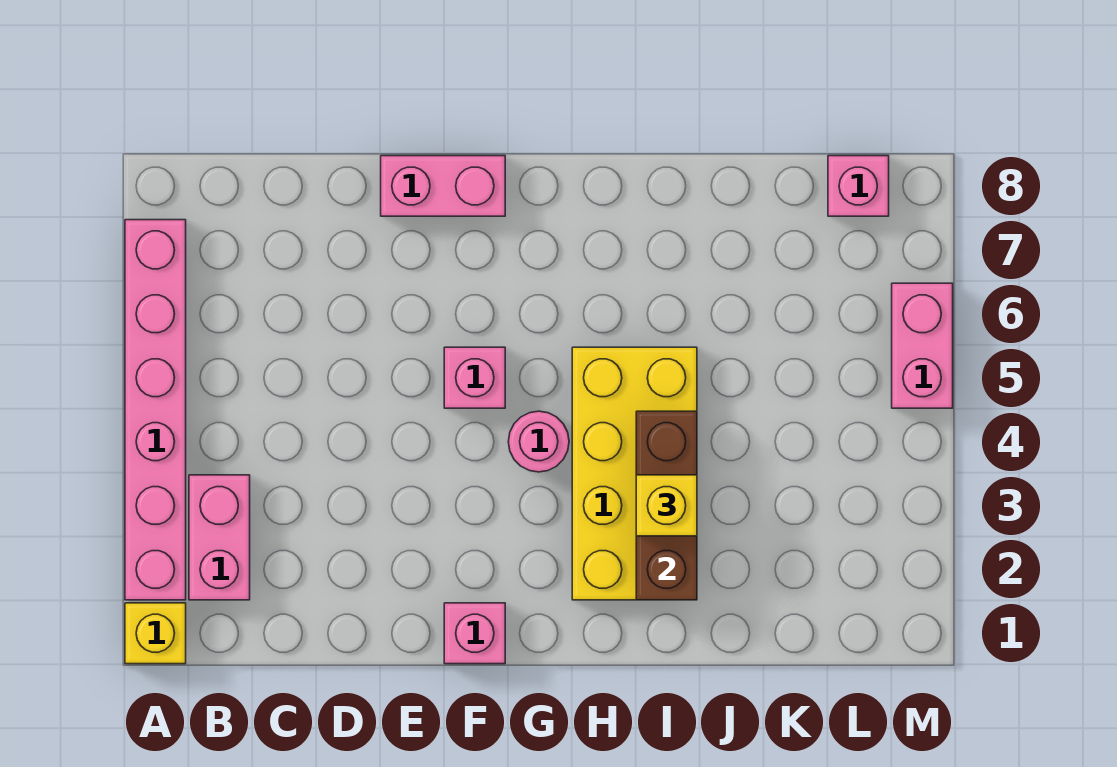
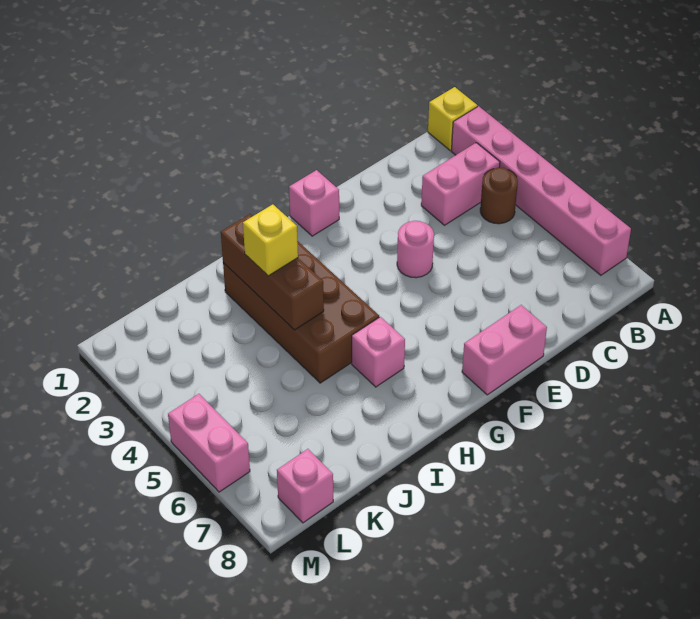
pink 1x2 brick [189,475,250,600] -> pink 1x2 brick turned to [421,143,500,225]
none -> brown 1x1 round brick [480,167,518,224]
pink 1x1 brick [444,347,505,408] -> pink 1x1 brick moved to [352,317,405,387]
pink 1x1 round brick [508,411,569,472] -> pink 1x1 round brick moved to [397,221,434,278]
yellow 2x4 brick [572,347,697,600] -> brown 2x4 brick [223,241,379,383]

